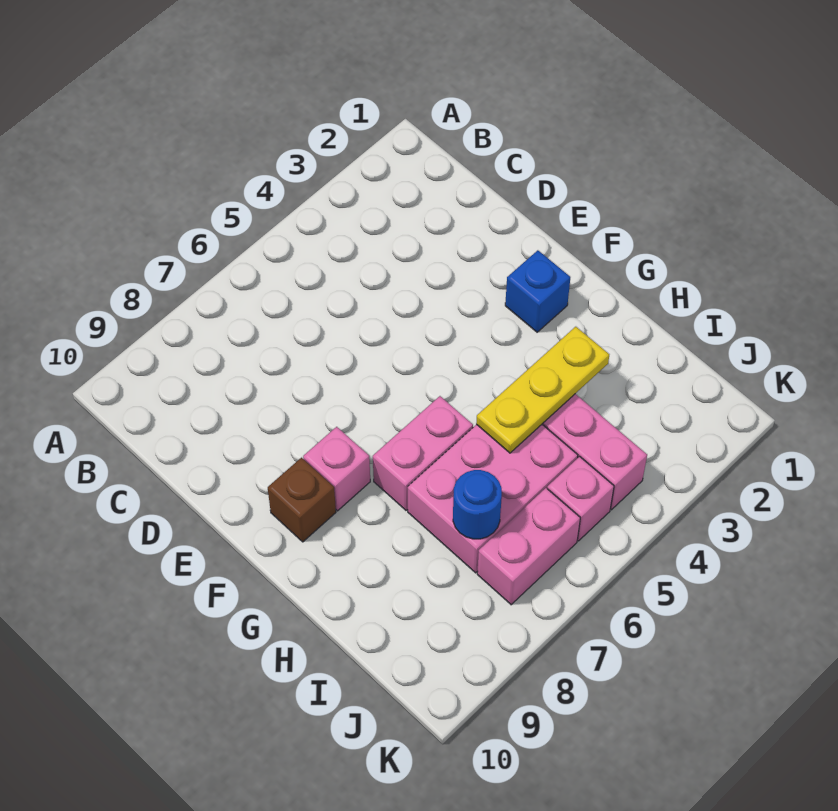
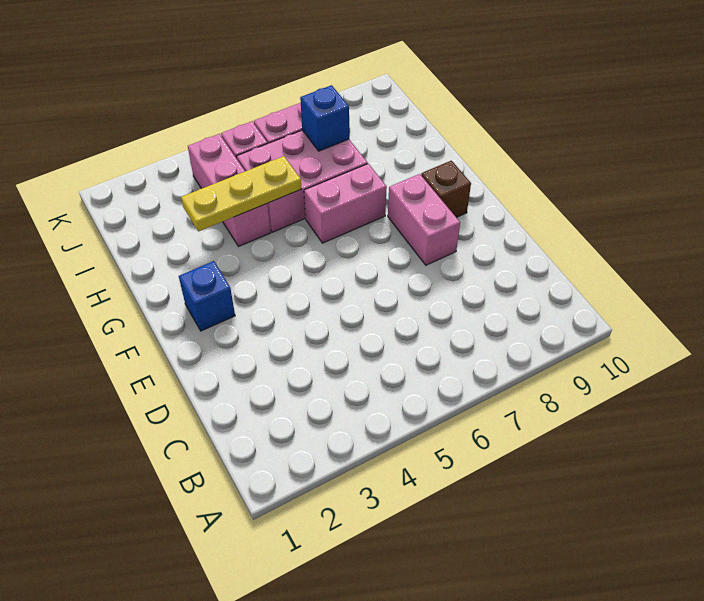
pink 1x1 brick [303,427,370,511] -> pink 1x2 brick [388,174,460,265]
blue 1x1 round brick [453,470,502,539] -> blue 1x1 brick [300,85,349,151]

